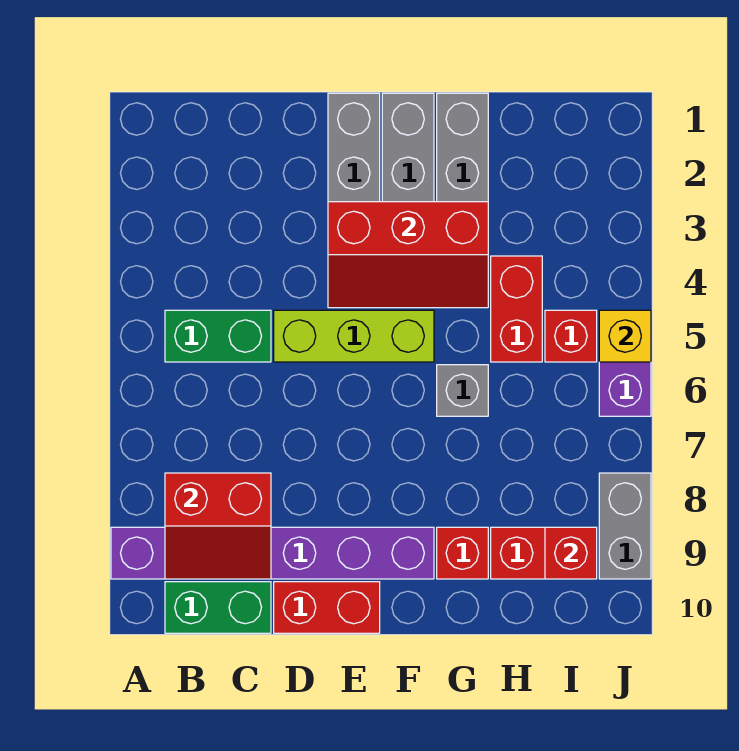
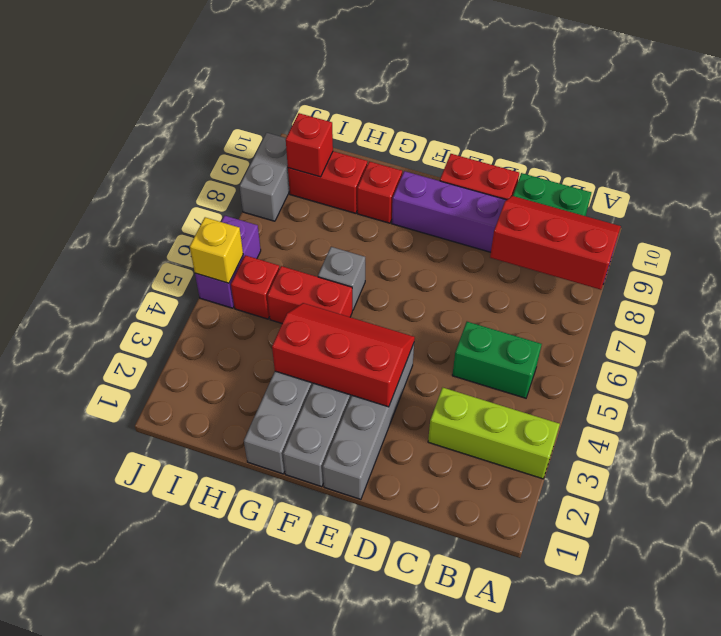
red 2x2 slope [165,473,271,579] -> red 2x3 slope [490,196,621,290]
lime 1x3 brick [274,310,434,362] -> lime 1x3 brick moved to [428,387,560,479]
red 1x2 brick [491,256,542,362] -> red 1x2 brick turned to [267,266,352,323]

